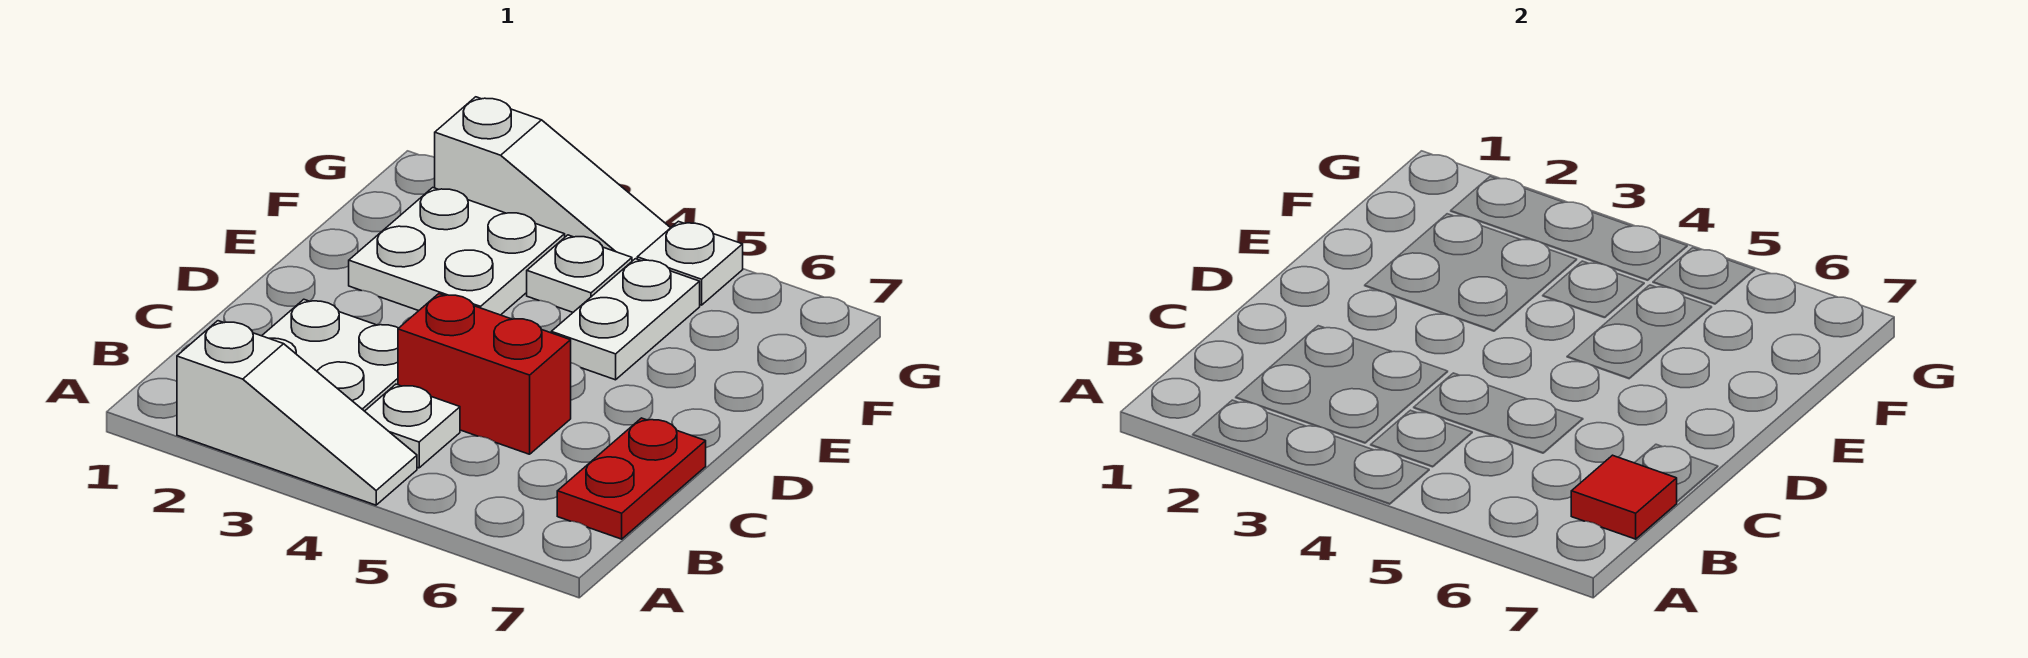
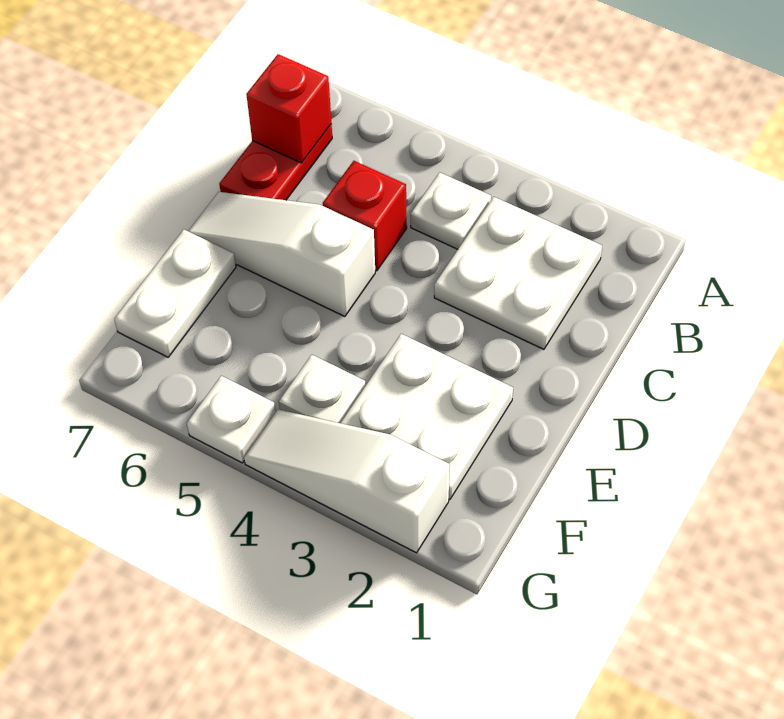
white 1x3 slope [177,321,417,505] -> white 1x3 slope moved to [188,192,375,317]
red 1x1 tile [1571,455,1677,539] -> red 1x1 brick [246,54,331,163]
red 1x2 brick [398,294,571,454] -> red 1x1 brick [323,161,407,271]
white 1x2 plate [551,259,700,380] -> white 1x2 plate moved to [114,230,236,357]

